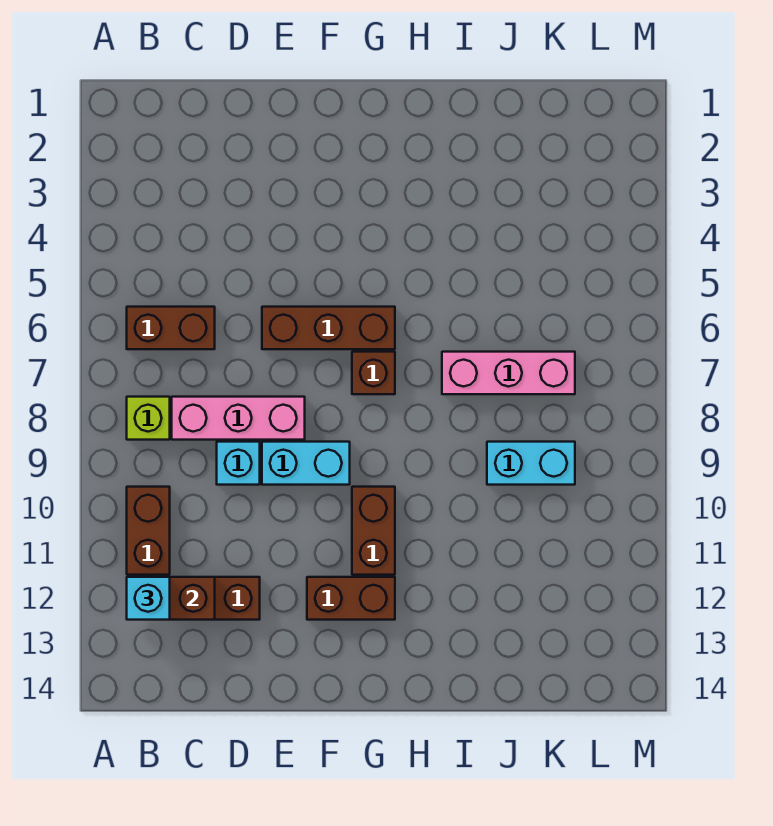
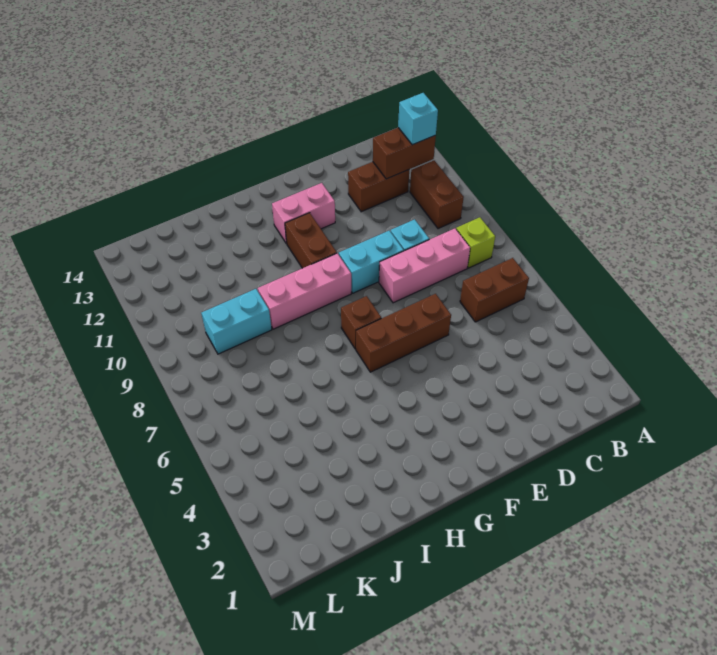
brown 1x2 brick [307,577,395,620] -> pink 1x2 brick [272,183,335,244]
pink 1x3 brick [442,352,575,394] -> pink 1x3 brick moved to [258,253,351,329]

